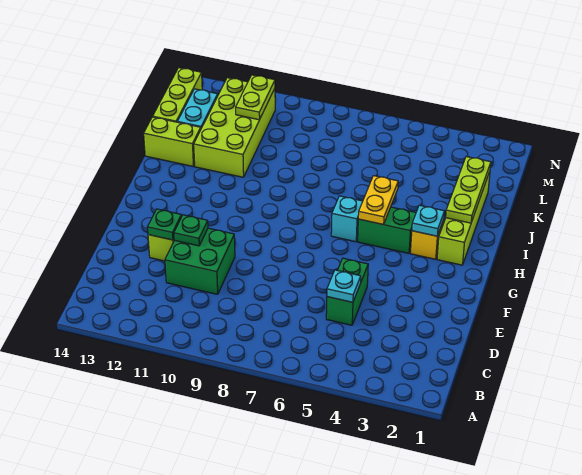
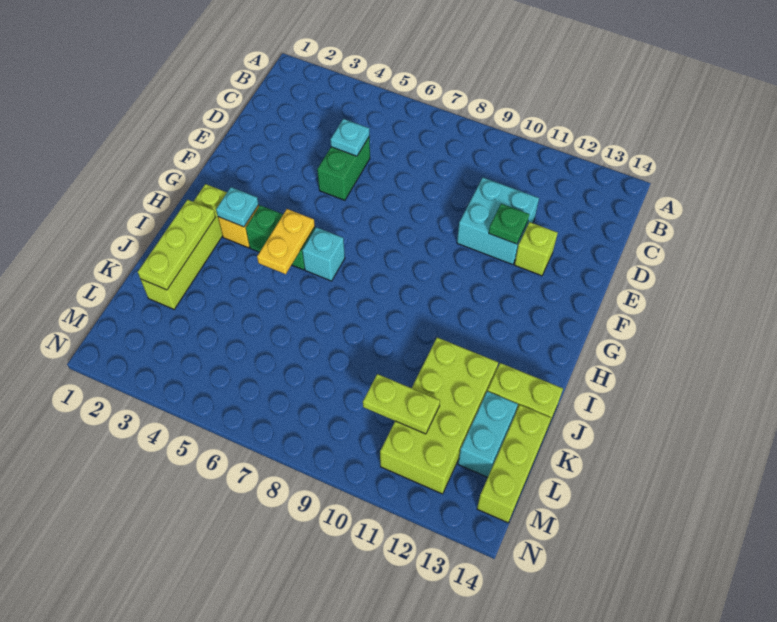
green 2x2 brick [165,228,235,294] -> cyan 2x2 brick [457,178,539,265]
green 1x1 plate [148,209,182,240] -> none
lime 1x2 plate [236,75,275,120] -> lime 1x2 plate turned to [363,374,440,434]

